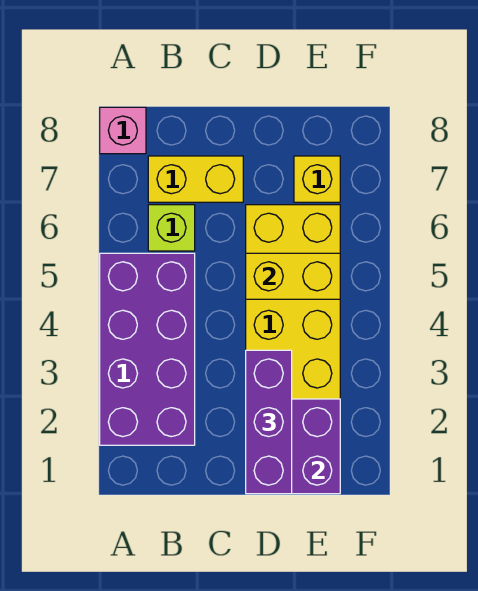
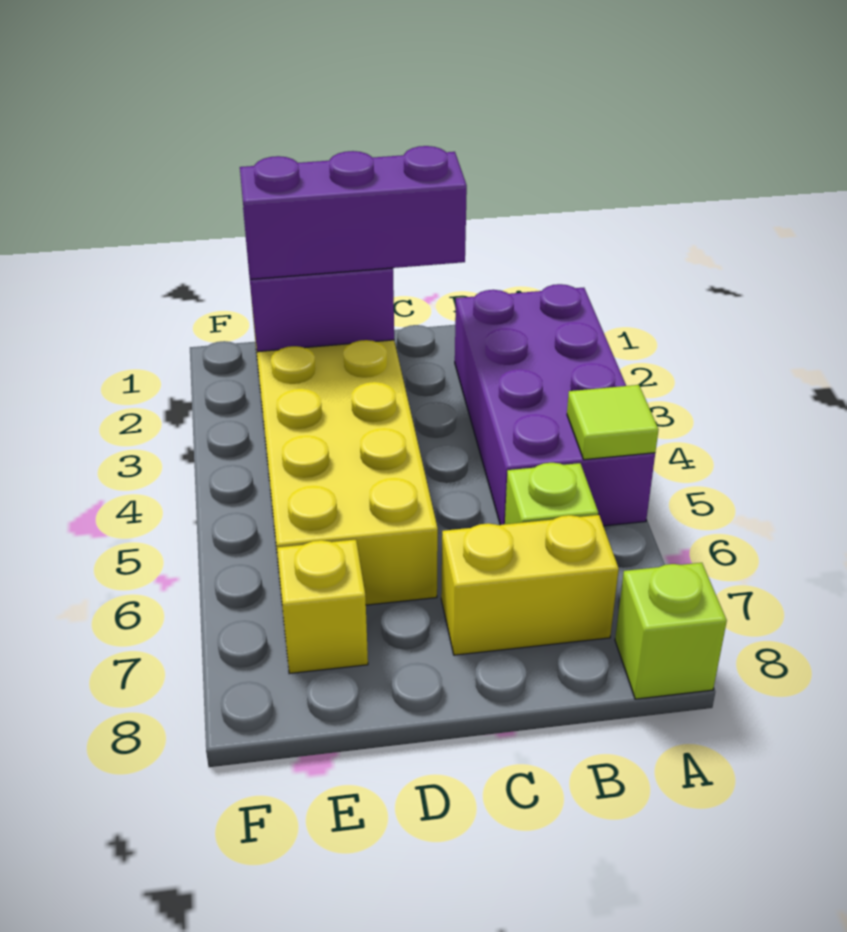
none -> lime 1x1 tile [567,385,659,460]
pink 1x1 brick [100,107,146,154] -> lime 1x1 brick [615,563,727,699]
purple 1x3 brick [246,350,292,494] -> purple 1x3 brick turned to [240,146,467,279]
yellow 1x2 brick [246,253,340,299] -> none

